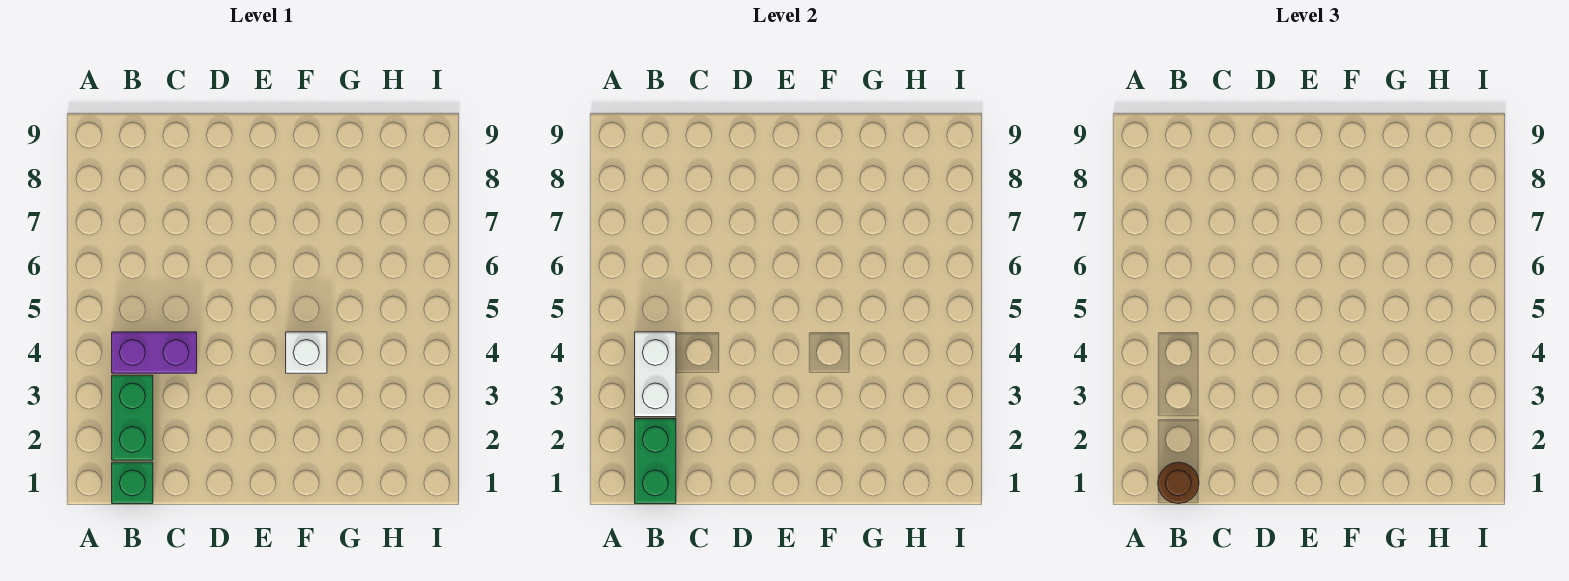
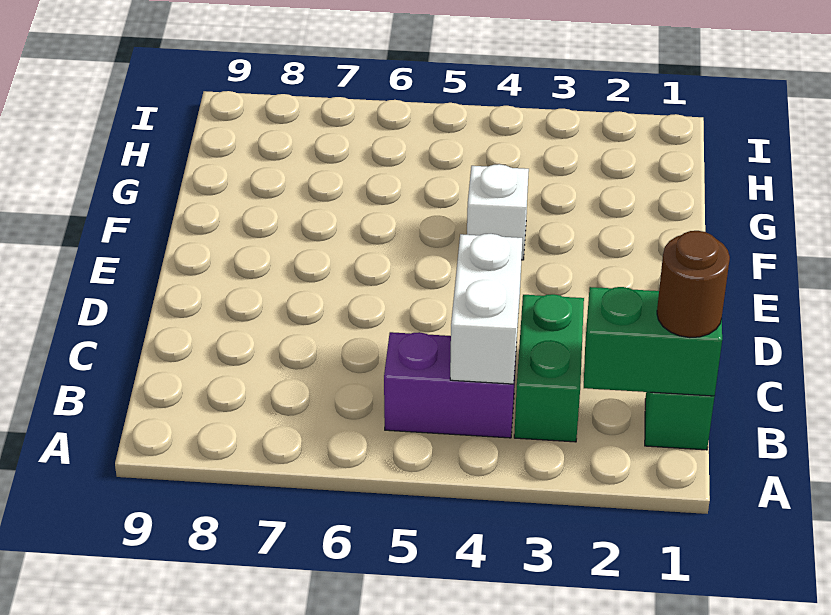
green 1x2 brick [112,375,153,460] -> green 1x2 brick turned to [514,294,584,442]
white 1x2 brick [635,332,676,417] -> white 1x2 brick turned to [450,234,522,384]
purple 1x2 brick [112,332,197,373] -> purple 1x2 brick turned to [384,332,516,438]

